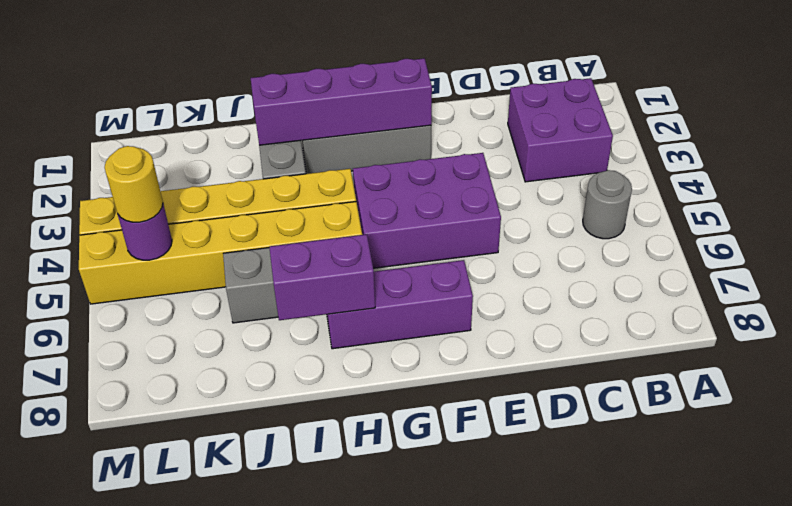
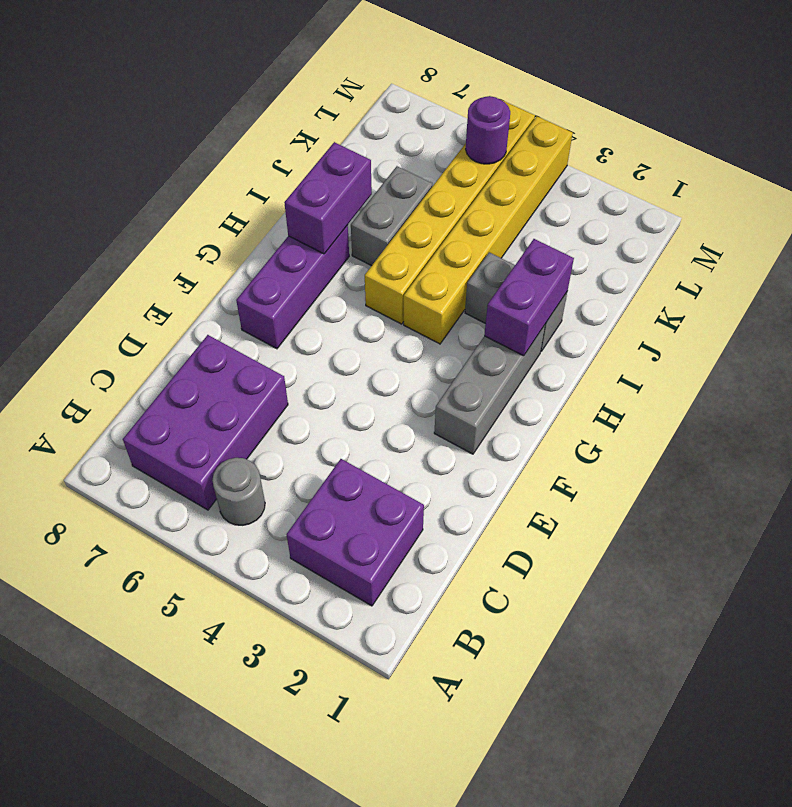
purple 2x3 brick [353,153,501,268] -> purple 2x3 brick moved to [123,335,288,510]
purple 1x4 brick [251,58,432,145] -> purple 1x2 brick [484,239,574,356]
yellow 1x1 round brick [105,146,163,222] -> none

